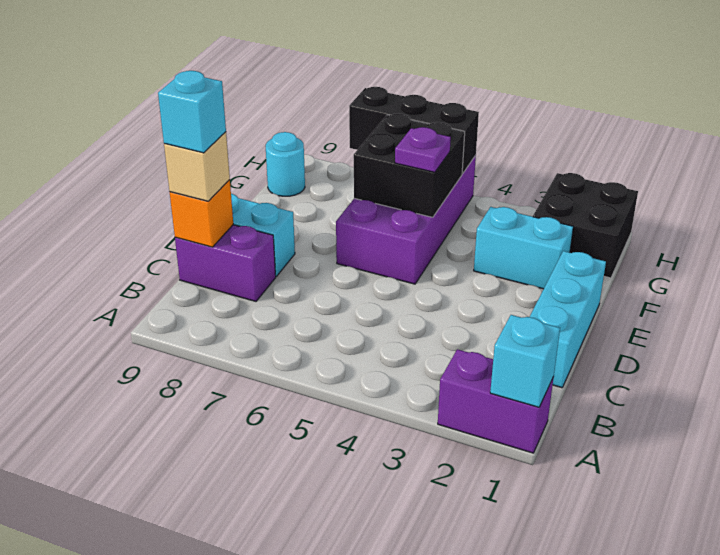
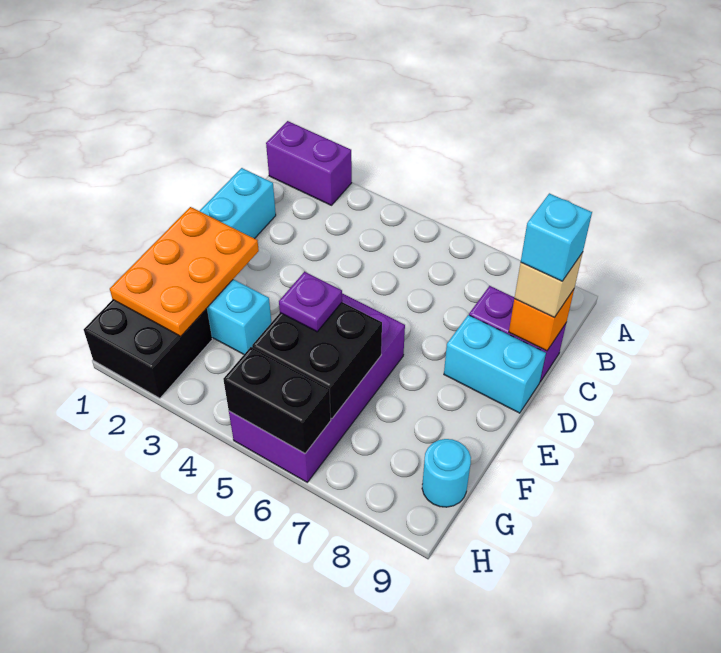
cyan 1x1 brick [490,315,560,407] -> none
none -> orange 2x3 plate [110,207,259,336]
black 1x3 brick [349,87,479,174] -> black 1x2 brick [223,347,331,453]

